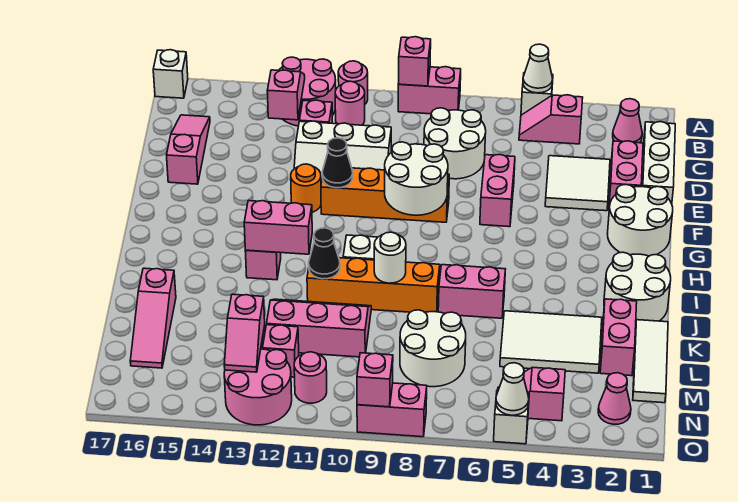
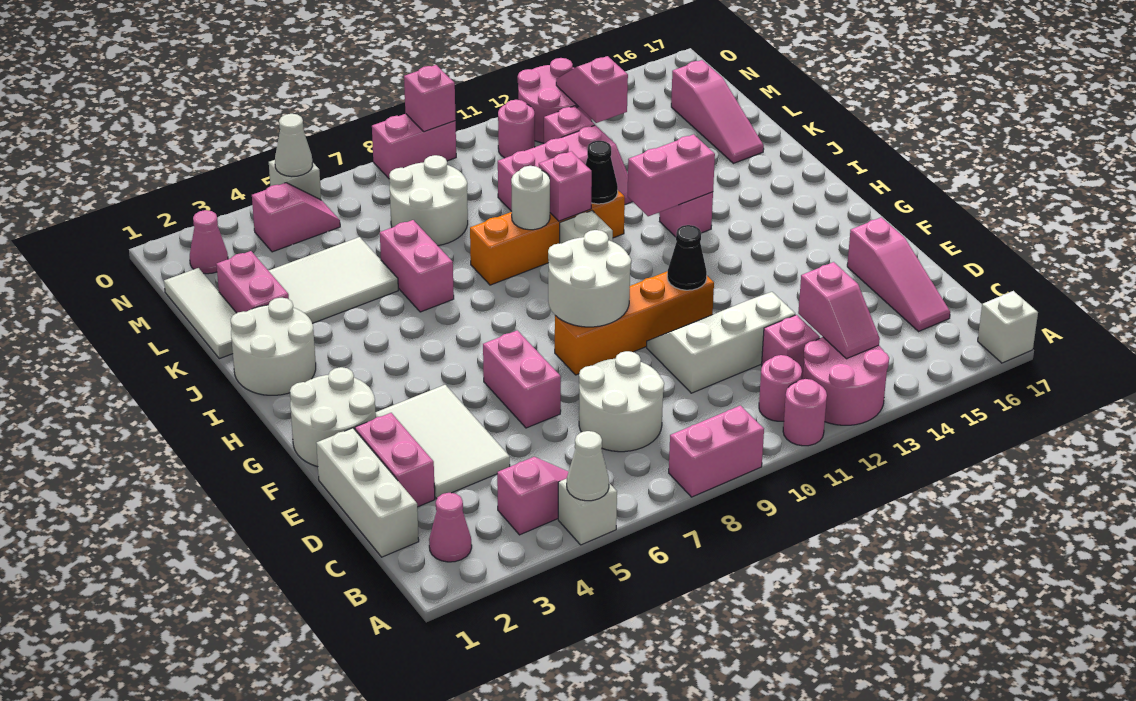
pink 1x1 brick [398,37,431,86] -> pink 1x1 brick moved to [539,151,592,221]
white 2x2 tile [545,156,610,211] -> white 2x3 tile [376,385,510,499]
orange 1x1 round brick [291,164,321,212] -> none
pink 1x2 brick [438,265,505,318] -> pink 1x2 brick turned to [380,220,454,312]
pink 1x3 slope [130,268,176,368] -> pink 1x3 slope turned to [671,60,764,163]

